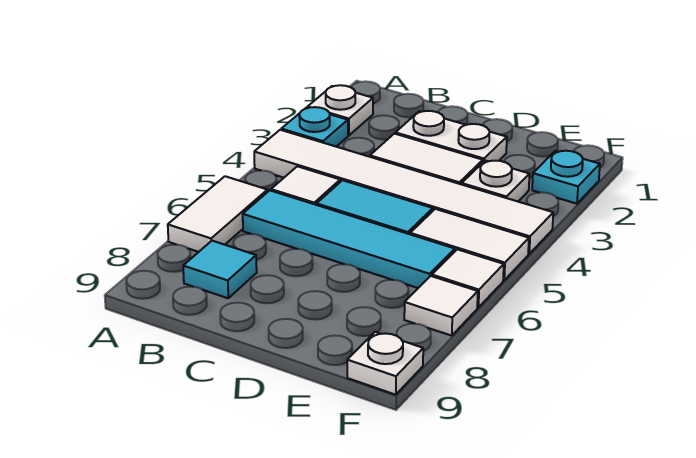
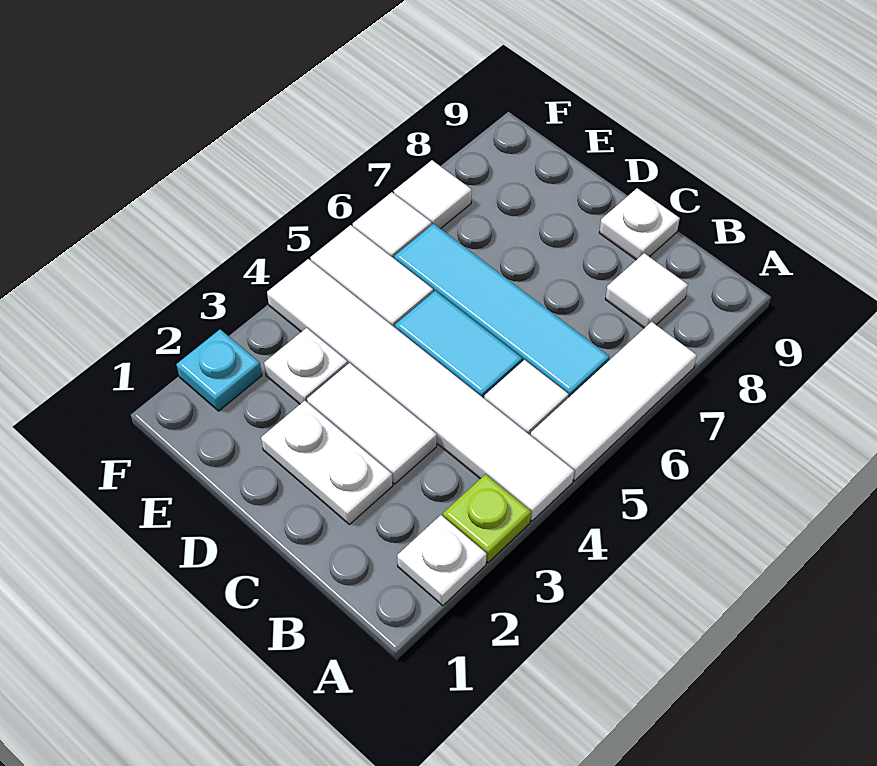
cyan 1x1 plate [281,107,348,147] -> lime 1x1 plate [443,474,531,563]
white 1x2 tile [168,176,268,252] -> white 1x3 tile [531,322,697,481]
cyan 1x1 tile [183,241,257,298] -> white 1x1 tile [605,253,688,328]
white 1x1 plate [347,332,423,395] -> white 1x1 plate moved to [599,188,680,260]

